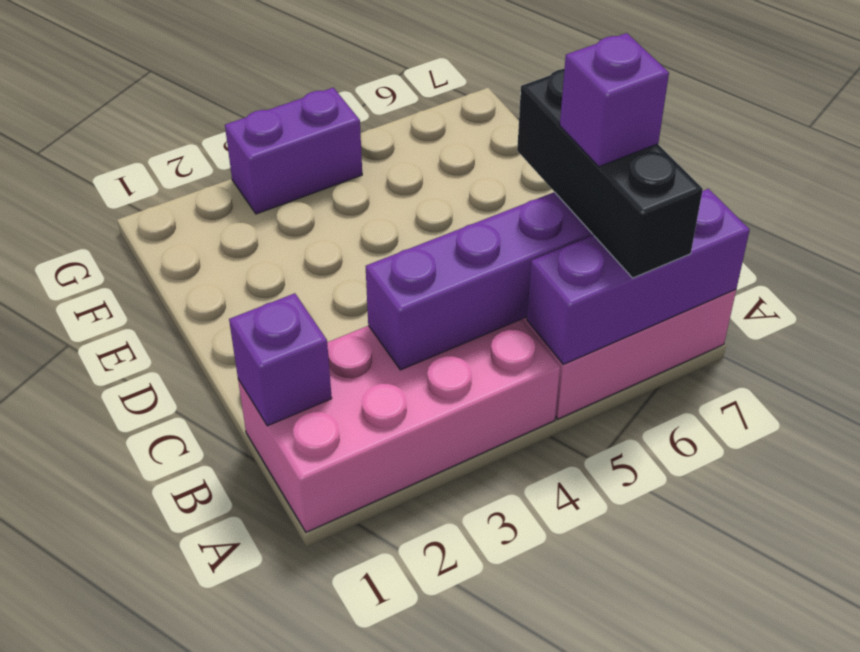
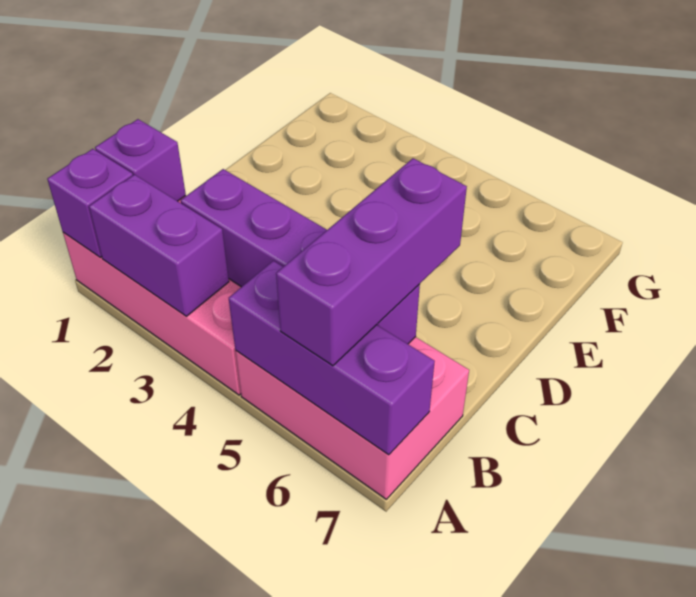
black 1x3 brick [517,69,703,278] -> purple 1x3 brick [276,158,467,366]
purple 1x1 brick [560,33,669,167] -> purple 1x1 brick moved to [47,149,133,258]
purple 1x2 brick [225,88,362,214] -> purple 1x2 brick moved to [89,175,229,316]

